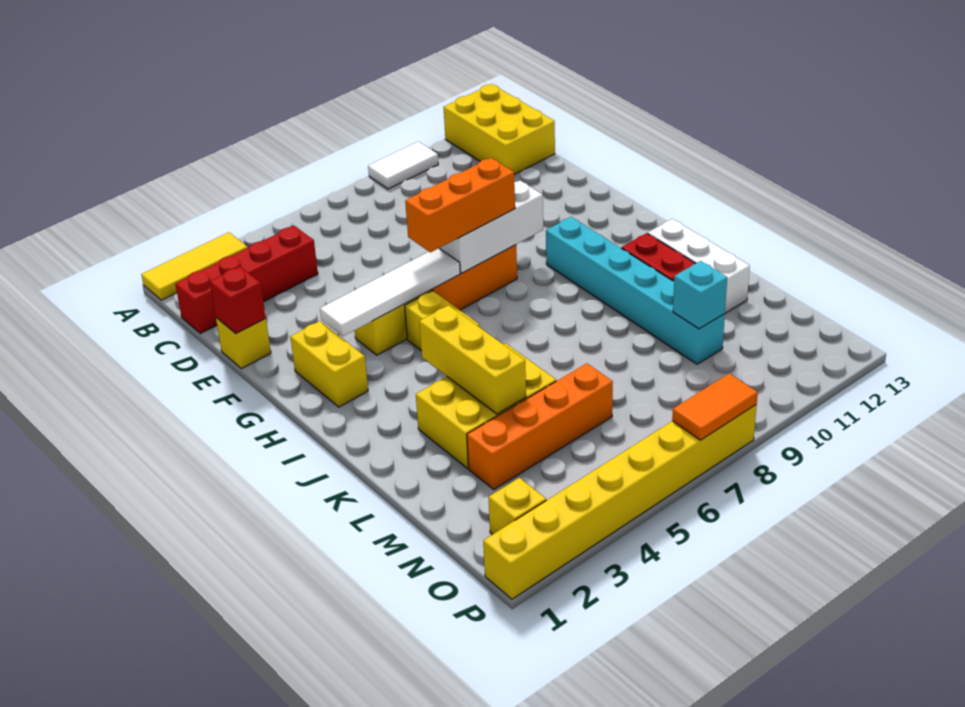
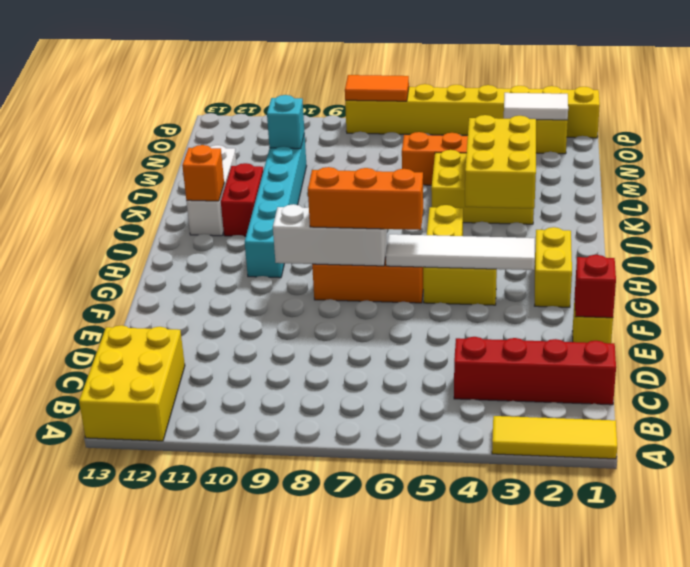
white 1x2 tile [368,142,438,189] -> white 1x2 tile moved to [504,93,568,120]
yellow 1x3 brick [419,305,526,414] -> yellow 2x3 brick [465,115,536,209]
none -> orange 1x1 brick [182,145,224,201]

